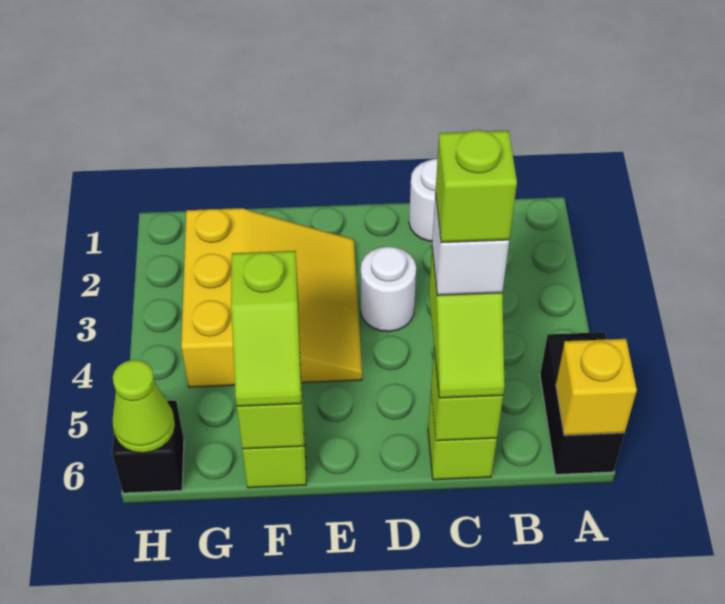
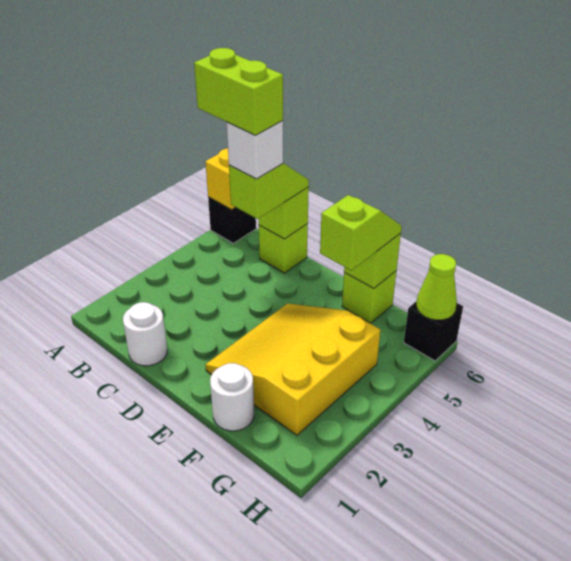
black 1x2 brick [540,332,625,474] -> black 1x1 brick [208,197,256,243]
lime 1x1 brick [436,130,517,243] -> lime 1x2 brick [194,48,283,135]
white 1x1 round brick [361,246,416,332] -> white 1x1 round brick moved to [210,363,254,431]

